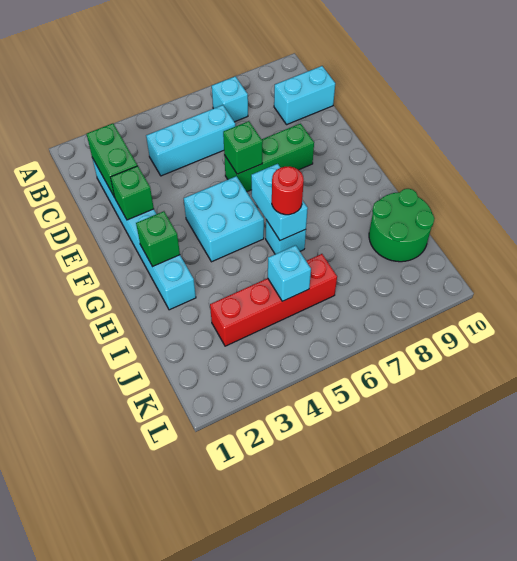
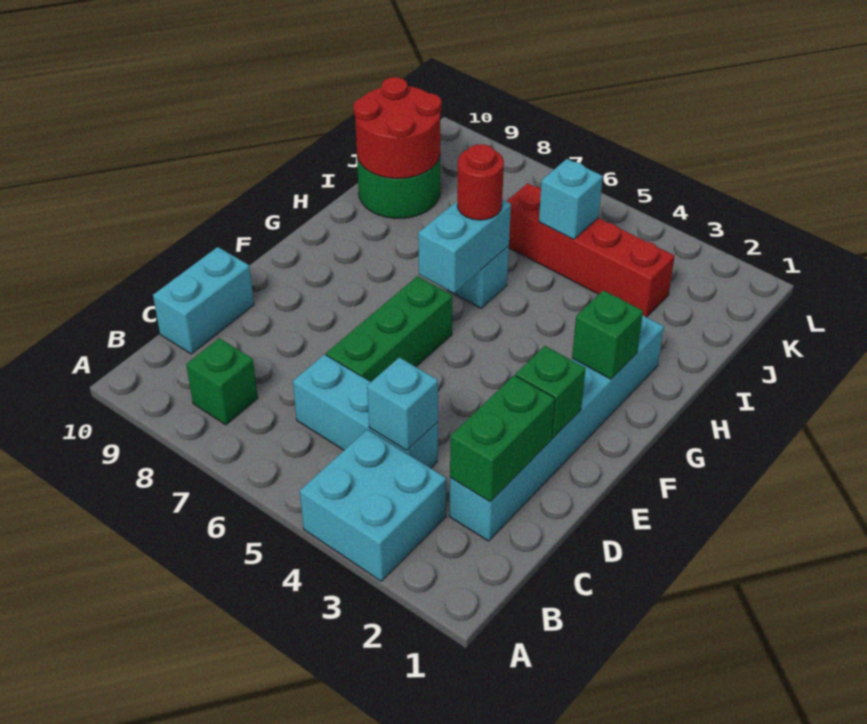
cyan 1x1 brick [212,76,248,122] -> cyan 1x1 brick moved to [367,357,438,450]
cyan 1x2 brick [274,66,335,124] -> cyan 1x2 brick turned to [153,247,254,354]
green 1x3 brick [224,124,314,192] -> green 1x3 brick turned to [326,276,452,382]
green 1x1 brick [223,121,263,174] -> green 1x1 brick moved to [186,338,258,425]
cyan 2x2 brick [184,176,264,262] -> cyan 2x2 brick moved to [300,429,446,581]
none -> red 2x2 round brick [354,77,442,179]

